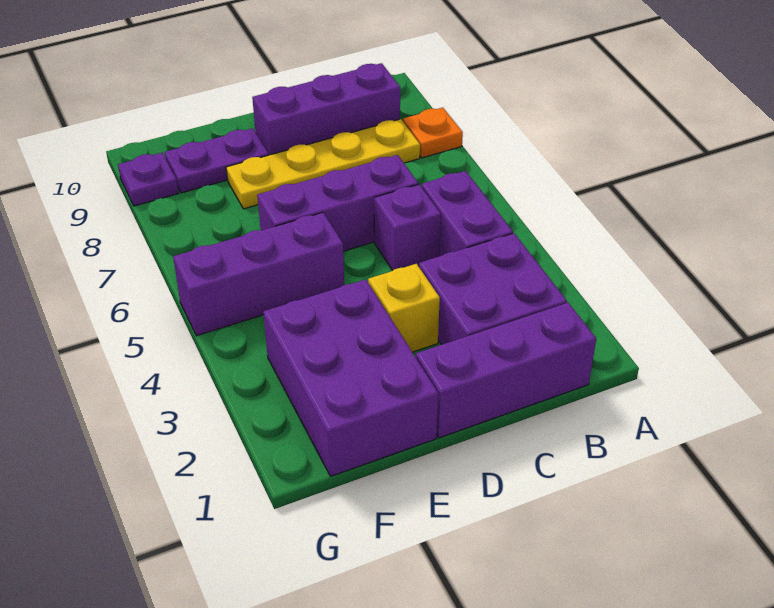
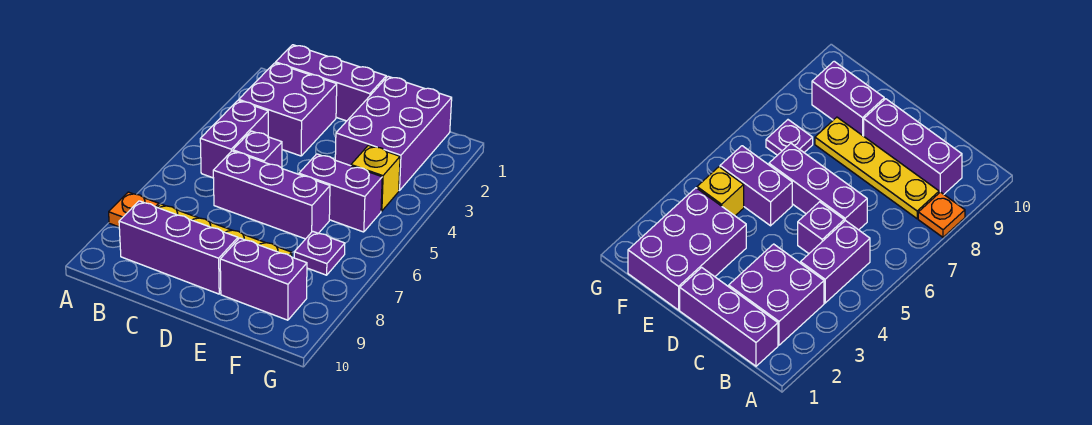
yellow 1x1 brick [368,264,440,352] -> yellow 1x1 brick moved to [351,145,400,211]
purple 1x3 brick [173,213,344,336] -> purple 1x2 brick [299,154,382,232]
purple 1x2 plate [165,128,269,193] -> purple 1x2 brick [220,238,307,320]
purple 1x1 plate [118,153,179,206] -> purple 1x1 plate moved to [294,231,345,275]

